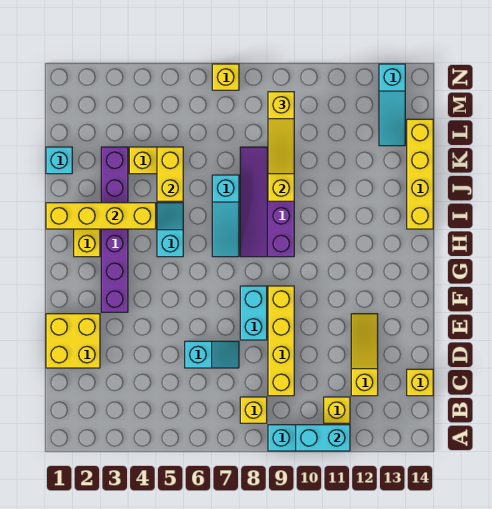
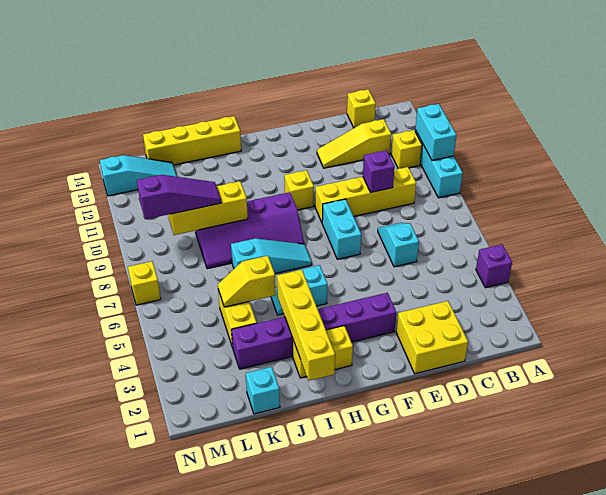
none -> purple 1x1 brick [476,244,512,288]
yellow 1x1 brick [240,397,267,423] -> yellow 1x1 brick moved to [284,170,314,210]
none -> purple 1x1 brick [363,150,395,193]
cyan 1x2 brick [240,286,267,340] -> cyan 1x2 brick turned to [322,199,361,259]
yellow 1x2 brick [157,147,183,201] -> yellow 1x2 slope [218,256,276,307]
yellow 1x3 slope [268,92,294,174] -> purple 1x3 slope [137,175,221,219]

